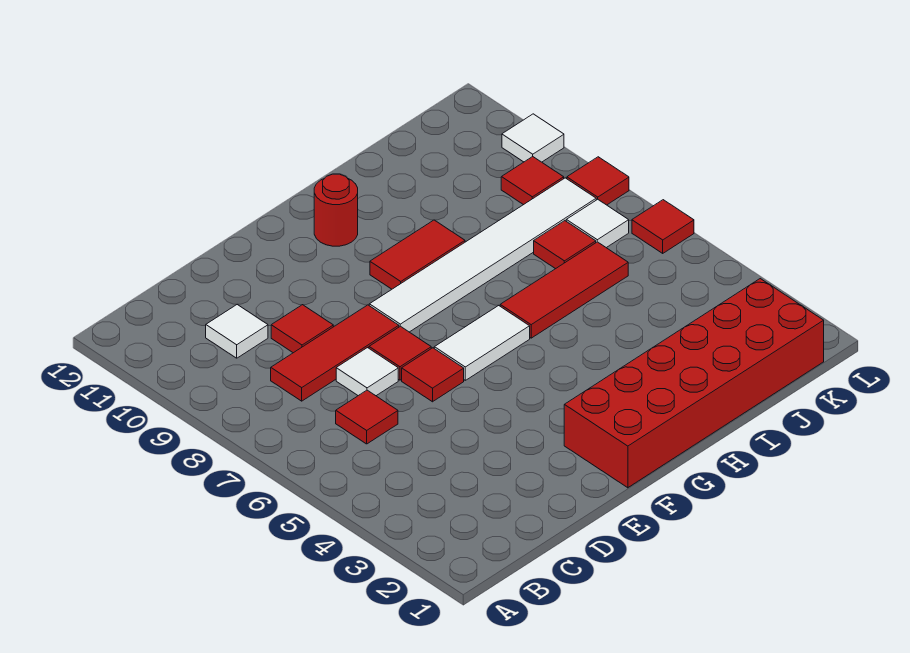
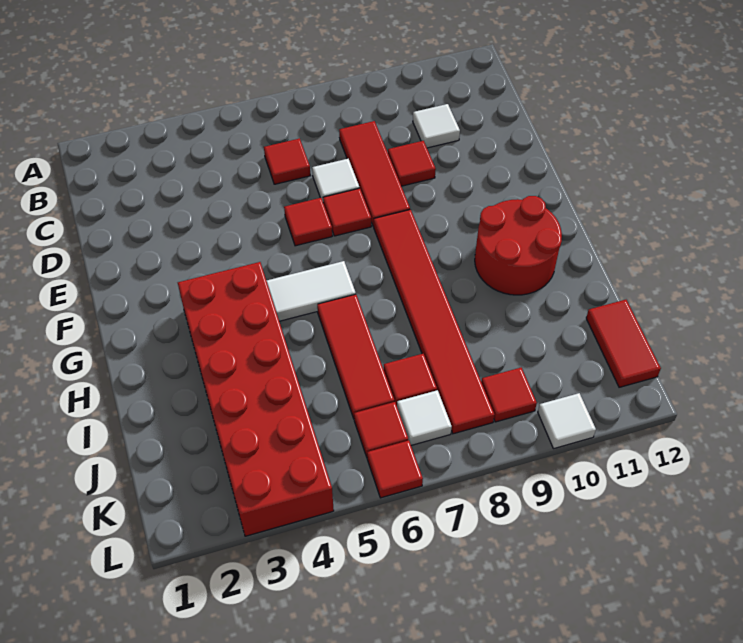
red 2x6 brick [564,279,824,488] -> red 2x6 brick moved to [178,262,334,536]
white 1x2 tile [434,305,530,380] -> white 1x2 tile turned to [266,261,356,321]
white 1x6 tile [369,178,596,332] -> red 1x6 tile [374,210,494,434]
red 1x2 tile [370,220,465,289] -> red 1x2 tile moved to [586,300,661,387]
red 1x1 round brick [314,174,358,246] -> red 2x2 round brick [475,196,562,295]
red 1x1 tile [567,157,629,205] -> red 1x1 tile moved to [354,402,408,457]

